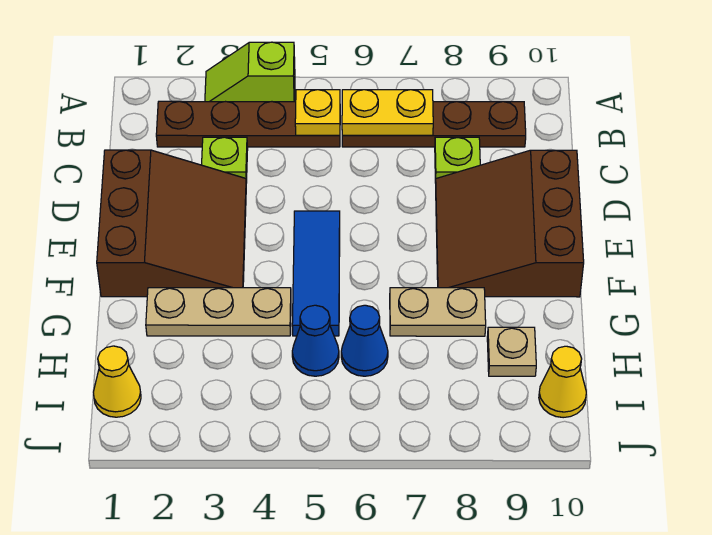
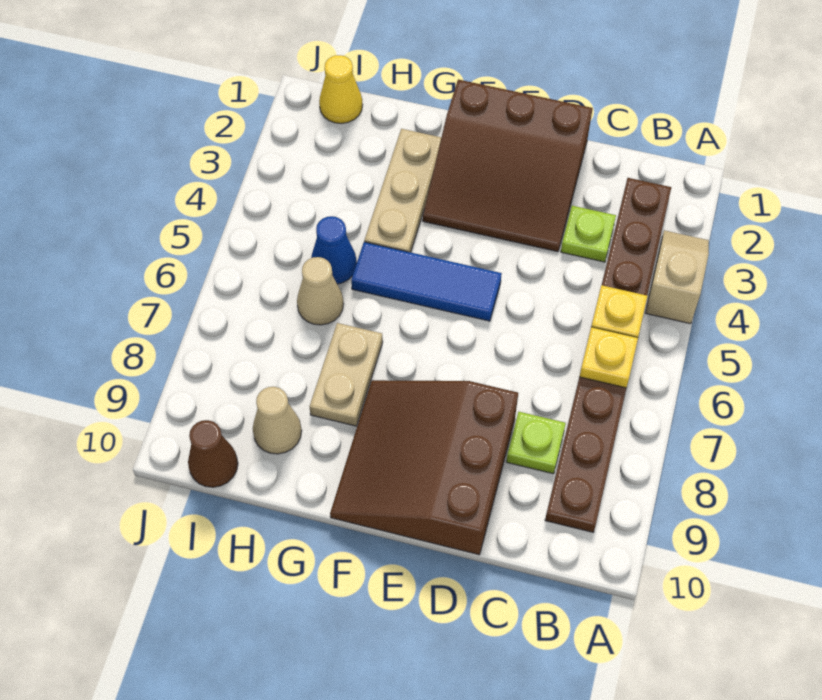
lime 1x2 slope [205,42,295,102] -> tan 1x2 slope [645,230,709,324]
yellow 1x2 plate [342,89,433,135] -> yellow 1x1 plate [579,327,638,388]
brown 3x3 slope [436,150,584,297] -> brown 3x3 slope turned to [330,380,518,555]
blue 1x1 cone [341,305,388,376] -> tan 1x1 cone [297,257,344,325]
tan 1x1 plate [487,327,536,376] -> tan 1x1 cone [253,387,302,454]
yellow 1x1 cone [539,346,586,418] -> brown 1x1 cone [188,420,238,487]

